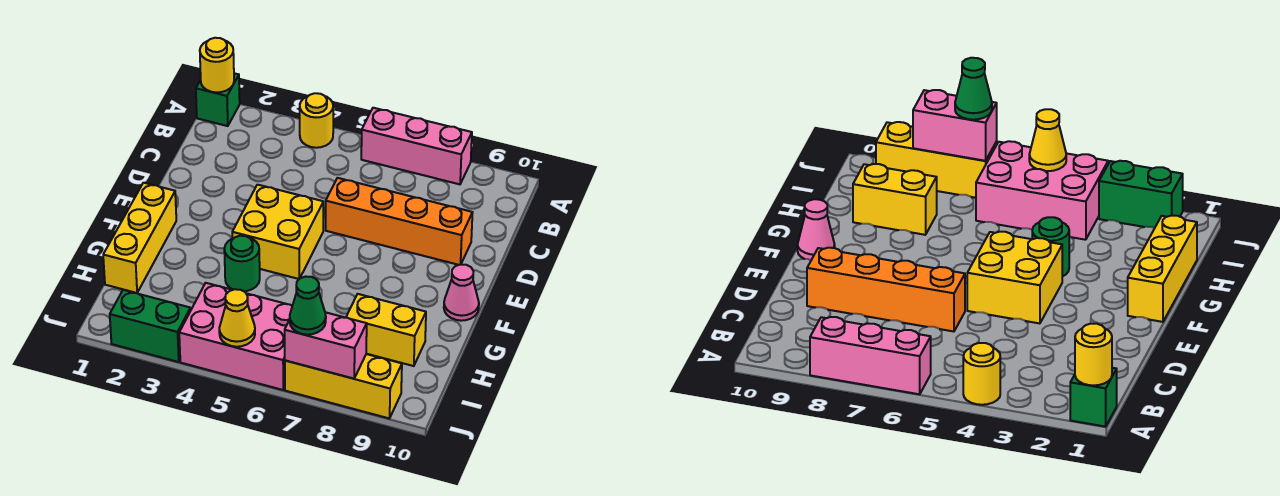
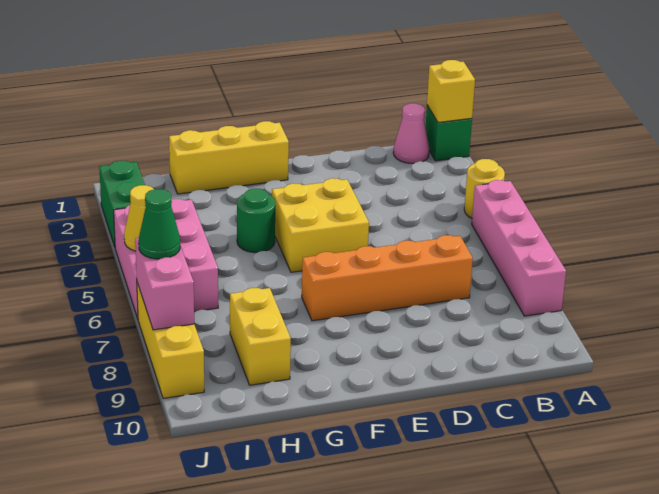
yellow 1x1 round brick [200,38,234,92] -> yellow 1x1 brick [427,60,475,123]
pink 1x3 brick [361,108,472,184] -> pink 1x4 brick [472,180,566,316]
orange 1x4 brick [326,178,473,265] -> orange 1x4 brick turned to [302,235,473,321]
pink 1x1 cone [444,264,479,321] -> pink 1x1 cone moved to [393,103,429,163]

